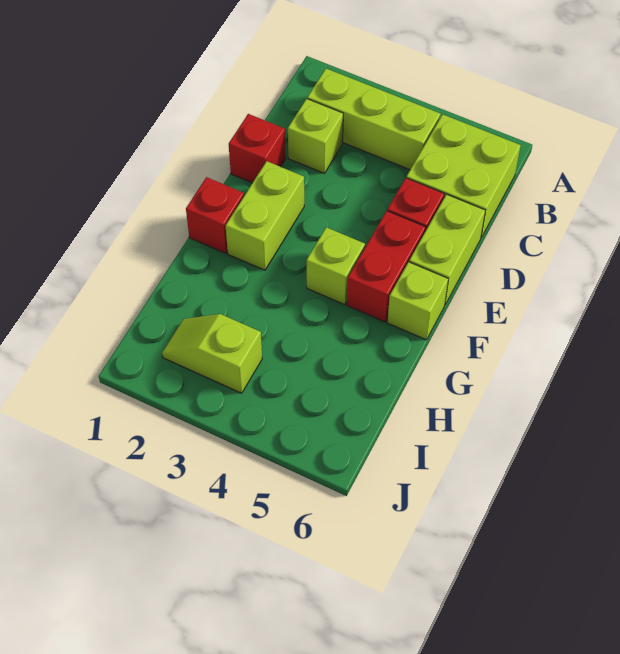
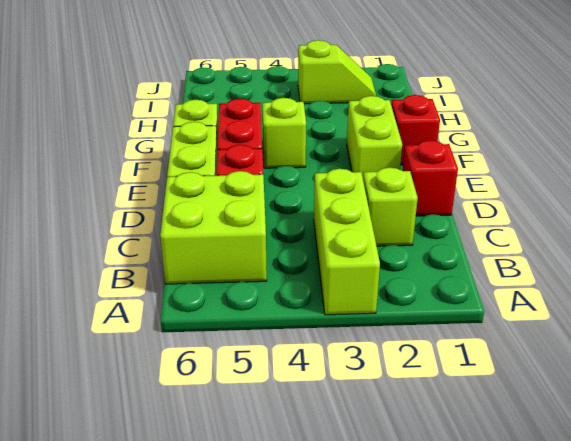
lime 1x3 brick [307,68,440,170] -> lime 1x3 brick turned to [314,169,380,315]

